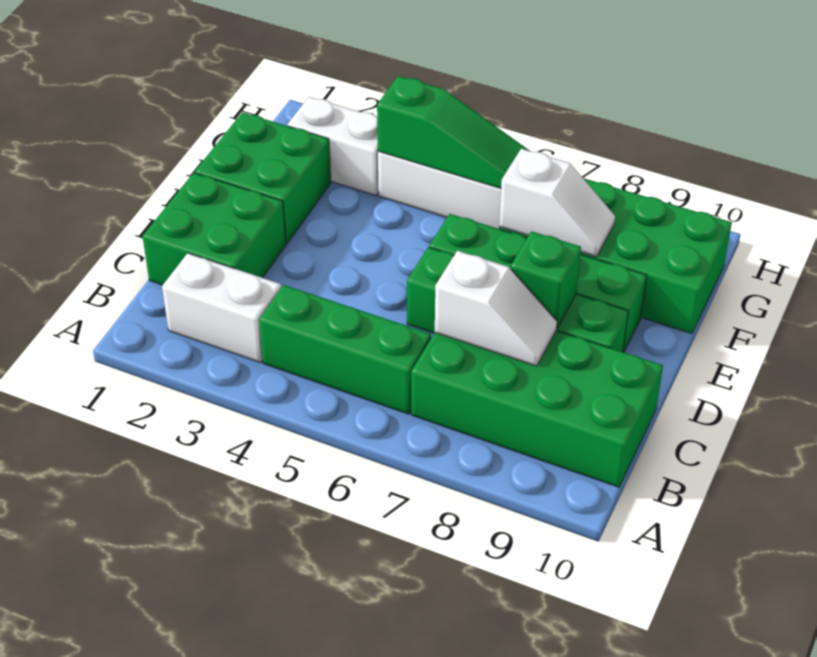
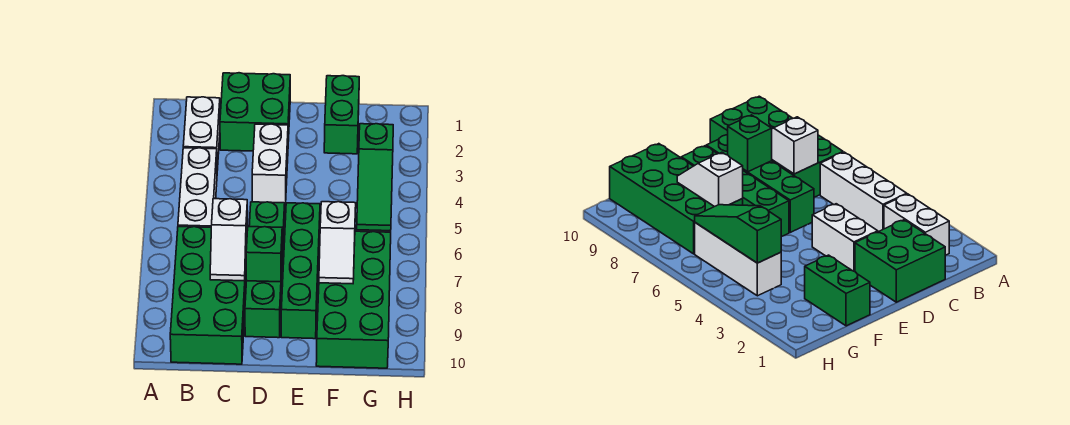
green 1x3 brick [259,285,431,414] -> white 1x3 brick [178,148,217,227]
green 2x2 brick [195,112,331,244] -> green 1x2 brick [324,76,359,154]
white 1x2 brick [287,97,379,195] -> white 1x2 brick moved to [252,124,288,203]

